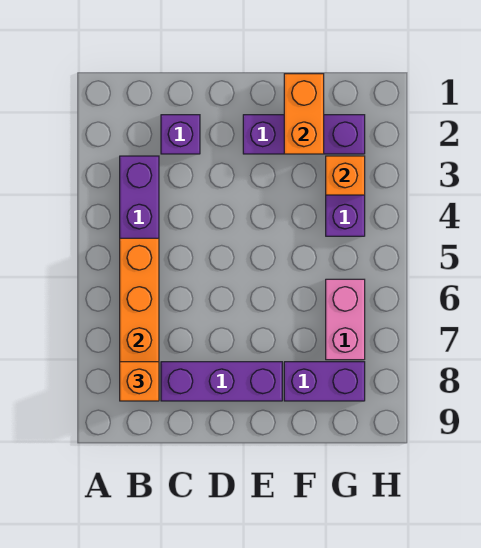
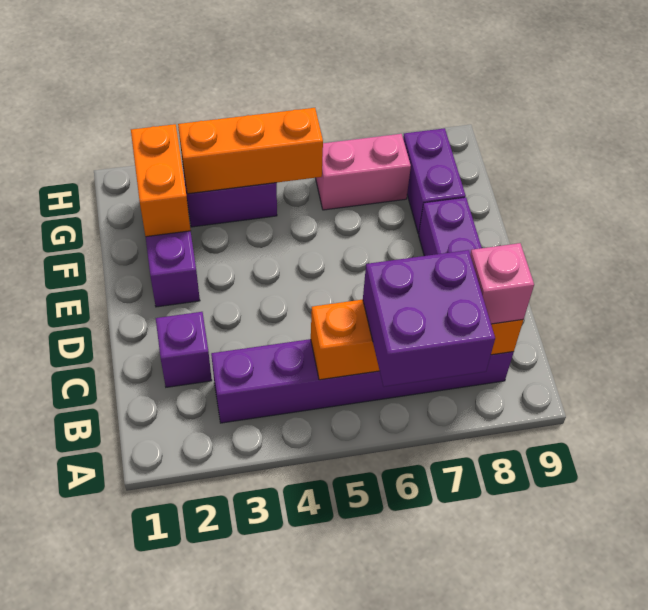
none -> purple 2x2 brick [363,250,495,387]
orange 1x1 brick [120,362,159,401] -> pink 1x1 brick [470,243,534,324]
orange 1x2 brick [284,74,324,154] -> orange 1x2 brick turned to [131,124,190,237]
orange 1x1 brick [326,156,365,195] -> orange 1x3 brick [178,108,323,194]

